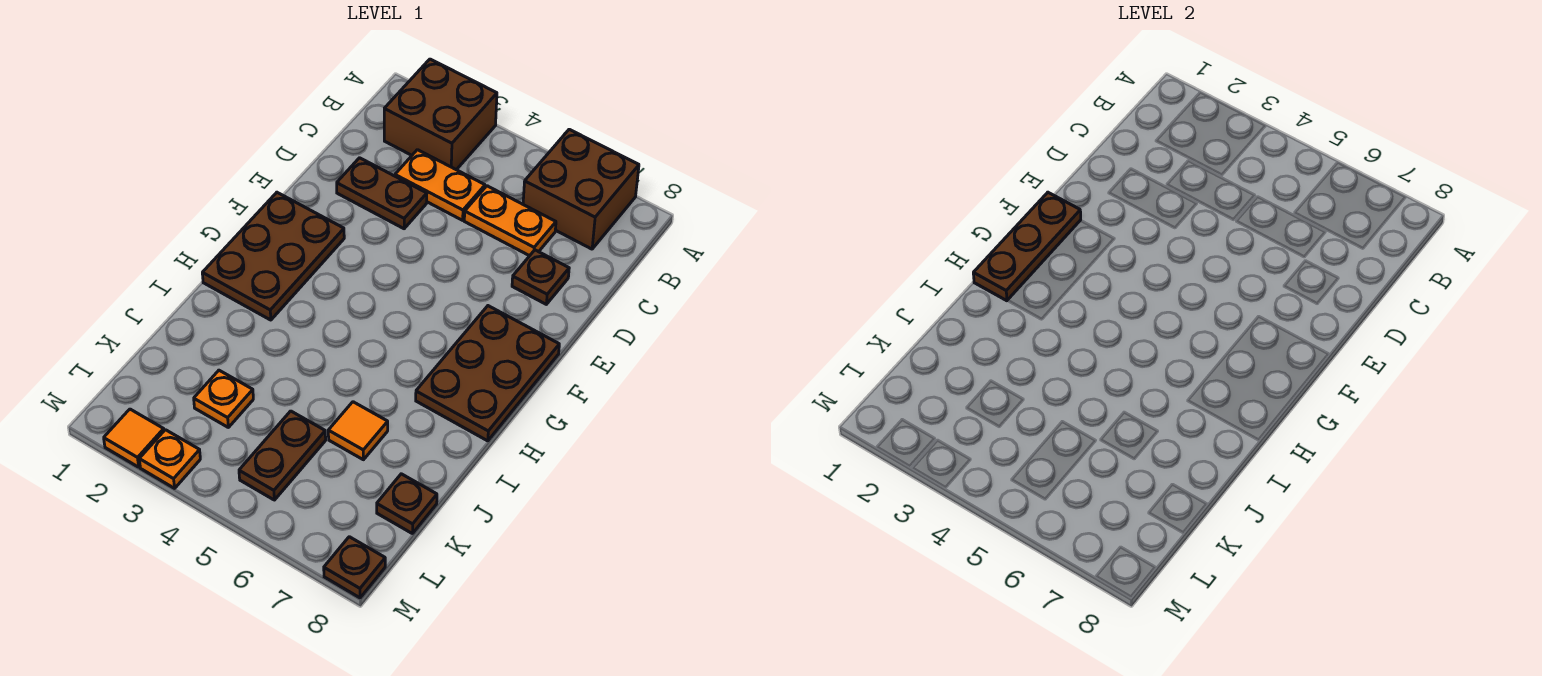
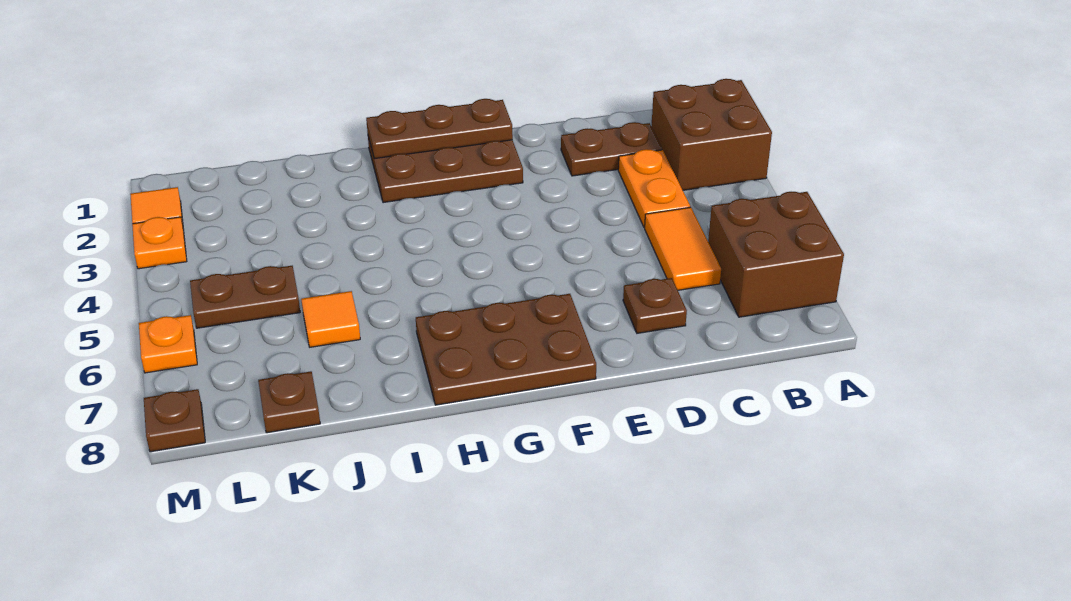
orange 1x2 plate [464,186,556,256] -> orange 1x2 tile [645,207,721,290]
brown 1x2 plate [337,158,427,229] -> brown 1x2 plate turned to [561,122,662,176]
orange 1x1 plate [194,370,253,427] -> orange 1x1 plate moved to [139,315,197,373]

